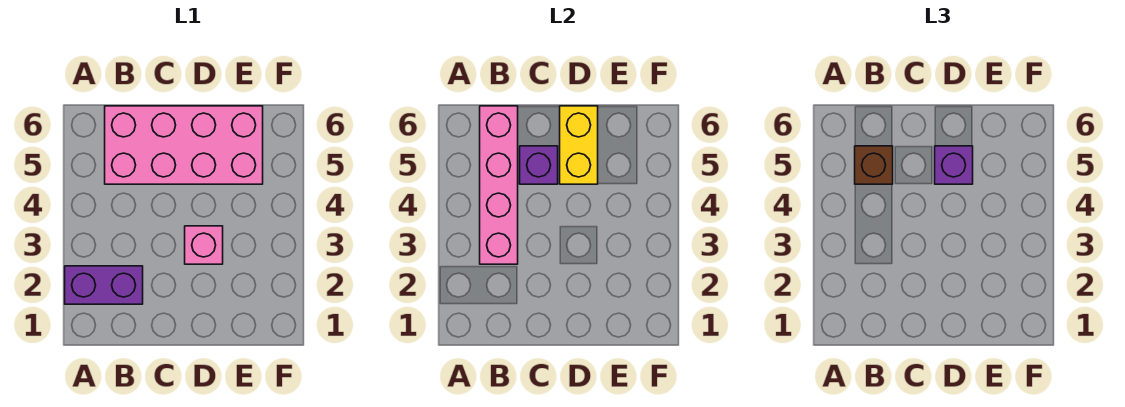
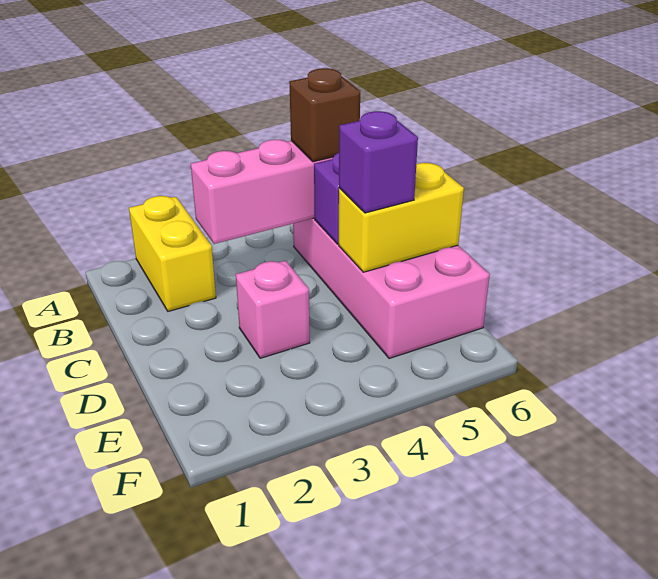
purple 1x2 brick [65,266,143,304] -> yellow 1x2 brick [129,196,216,311]

